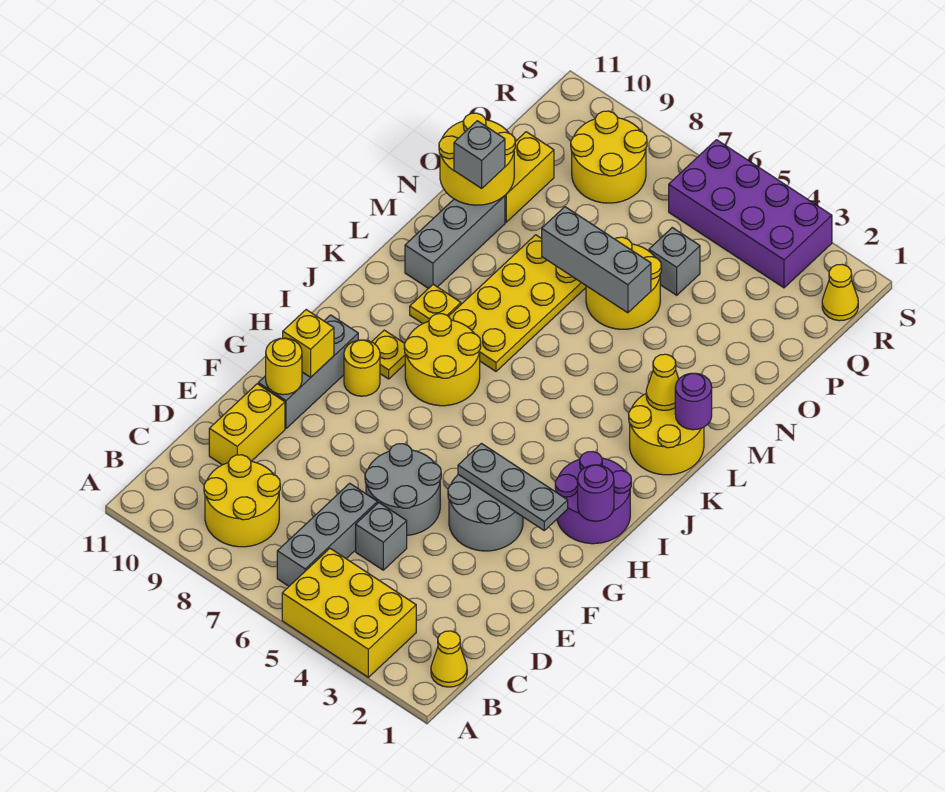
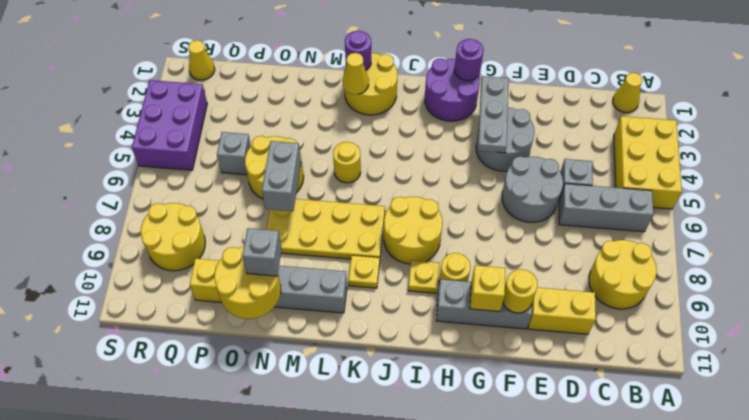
none -> yellow 1x1 round brick [333,142,361,183]
grey 1x3 brick [542,207,651,313] -> grey 1x2 brick [262,141,301,211]
purple 2x4 brick [669,140,832,288] -> purple 2x3 brick [132,80,207,170]

